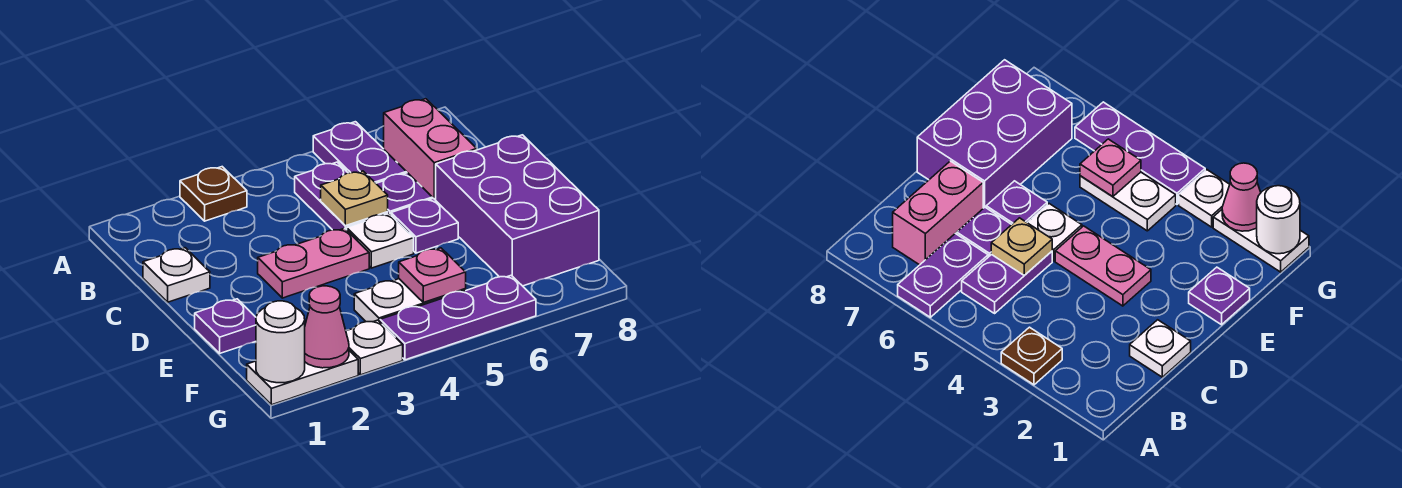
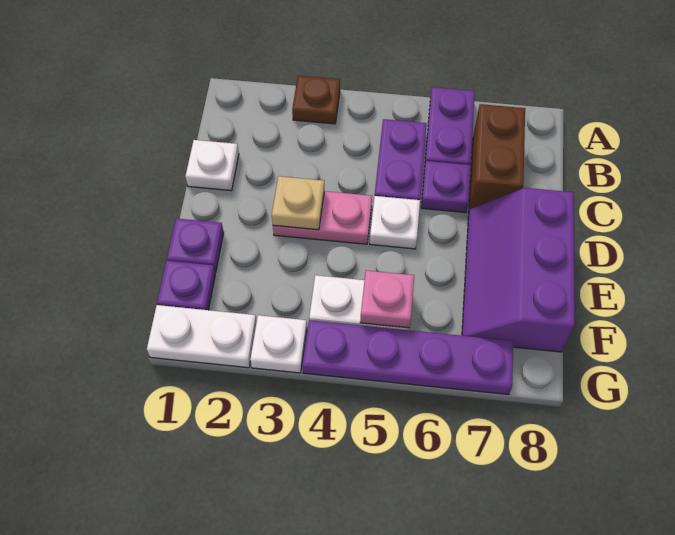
pink 1x2 brick [384,99,477,200] -> brown 1x2 brick [469,104,525,211]
tan 1x1 plate [321,171,388,226] -> tan 1x1 plate moved to [272,176,324,230]
purple 1x1 plate [391,198,458,253] -> purple 1x1 plate moved to [157,261,215,310]
purple 2x3 brick [436,135,599,286] -> purple 2x3 slope [462,188,575,352]
white 1x1 round brick [256,301,305,383] -> none
pink 1x1 cone [305,286,349,368] -> none
purple 1x3 plate [380,275,536,360] -> purple 1x4 plate [303,320,513,395]

